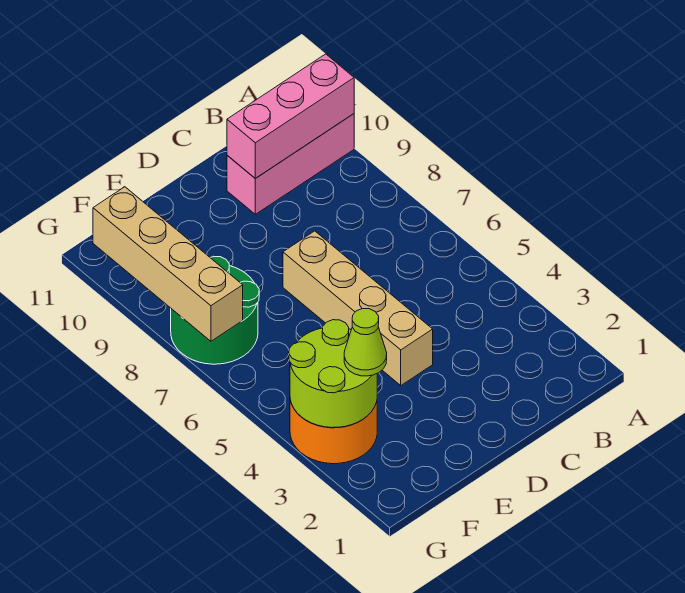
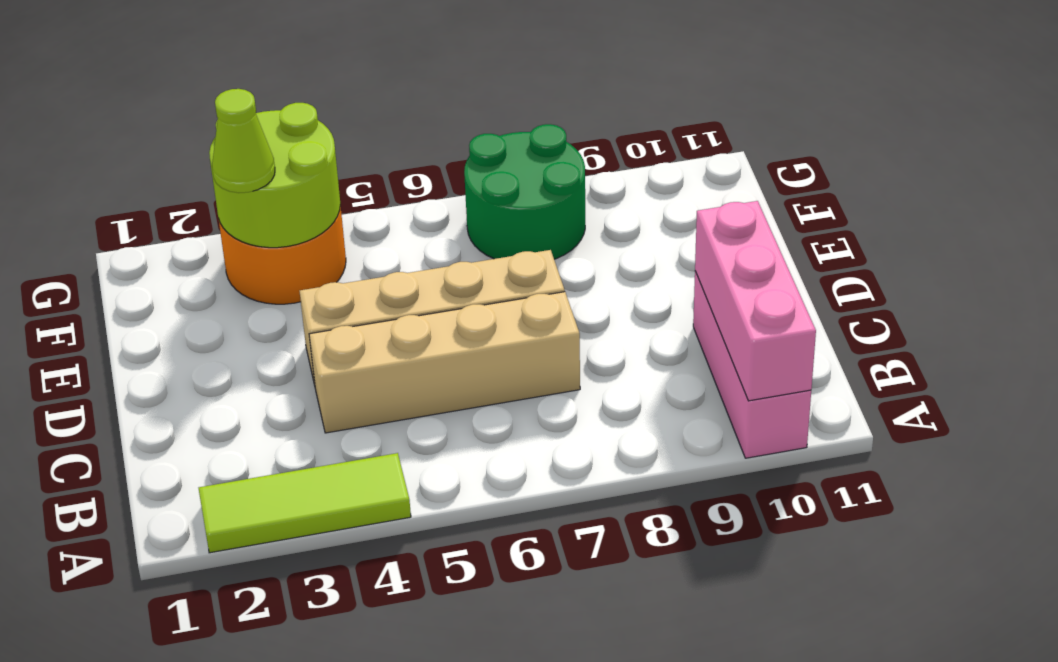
none -> lime 1x3 tile [199,453,411,553]
tan 1x4 brick [93,187,243,341] -> tan 1x4 brick moved to [309,292,580,433]

